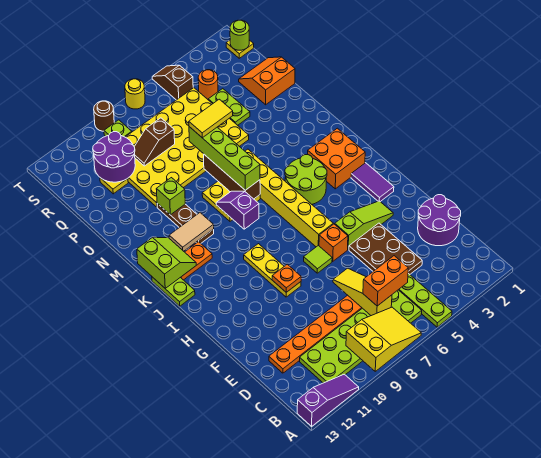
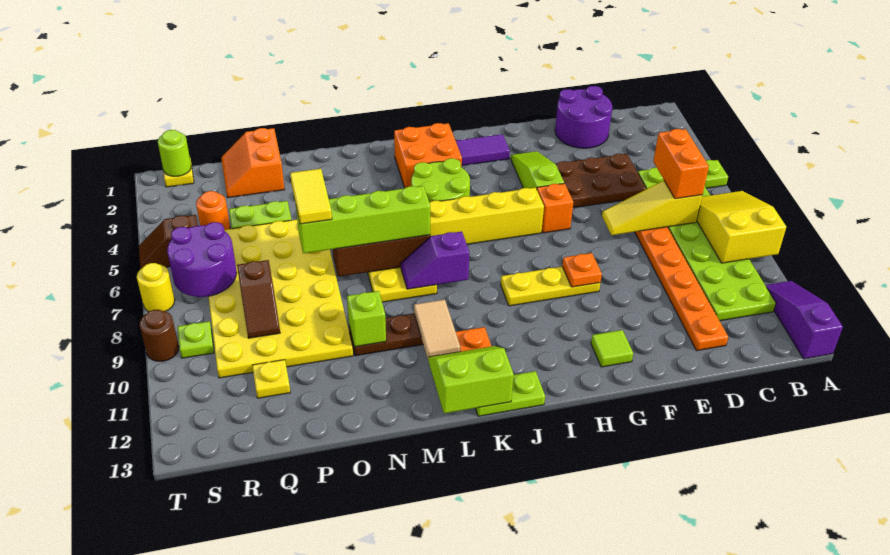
lime 1x1 tile [304,246,332,273] -> lime 1x1 tile moved to [591,330,633,367]
purple 2x2 round brick [93,132,135,182] -> purple 2x2 round brick moved to [167,222,237,297]

